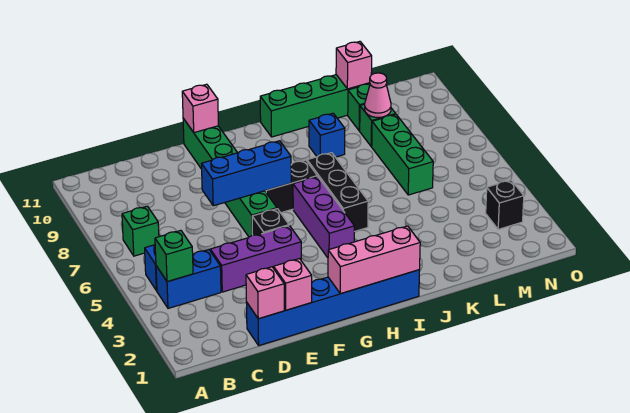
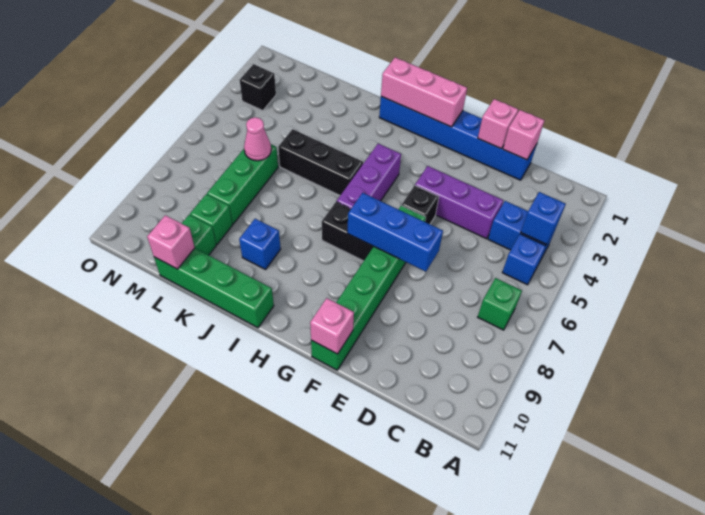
green 1x1 brick [155,230,193,282] -> blue 1x1 brick [521,192,566,245]
black 1x3 brick [307,153,368,232] -> black 1x3 brick turned to [278,129,363,195]
pink 1x1 cone [365,73,391,117] -> pink 1x1 cone moved to [244,117,271,161]

